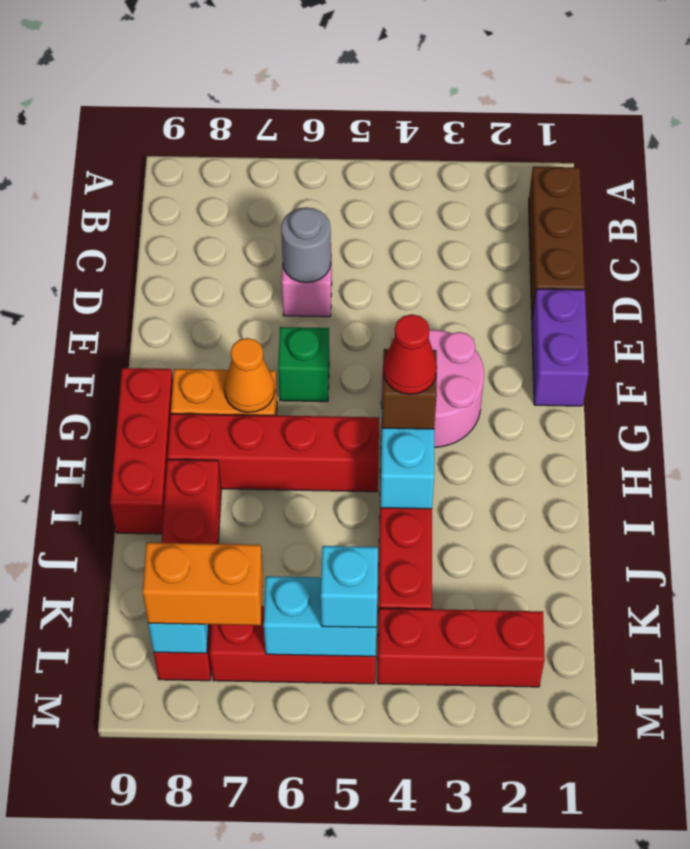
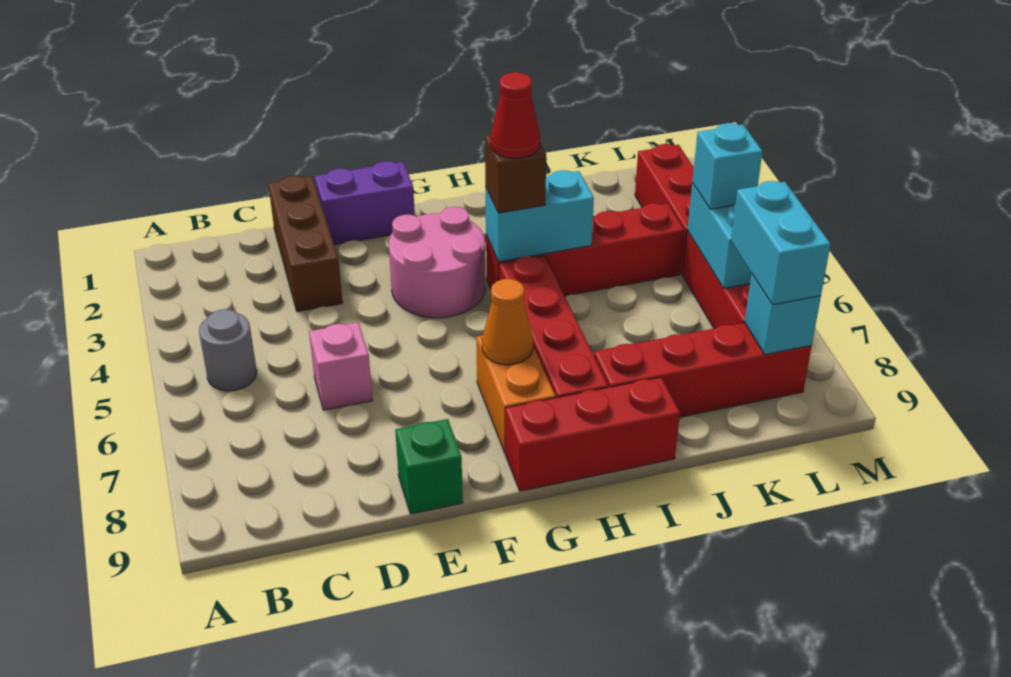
brown 1x3 brick [529,167,585,317] -> brown 1x3 brick turned to [268,176,343,312]
grey 1x1 round brick [281,207,331,283] -> grey 1x1 round brick moved to [199,309,257,391]
green 1x1 brick [278,327,329,402] -> green 1x1 brick moved to [395,419,463,514]
orange 1x2 brick [143,543,263,625] -> cyan 1x2 brick [731,181,830,305]

